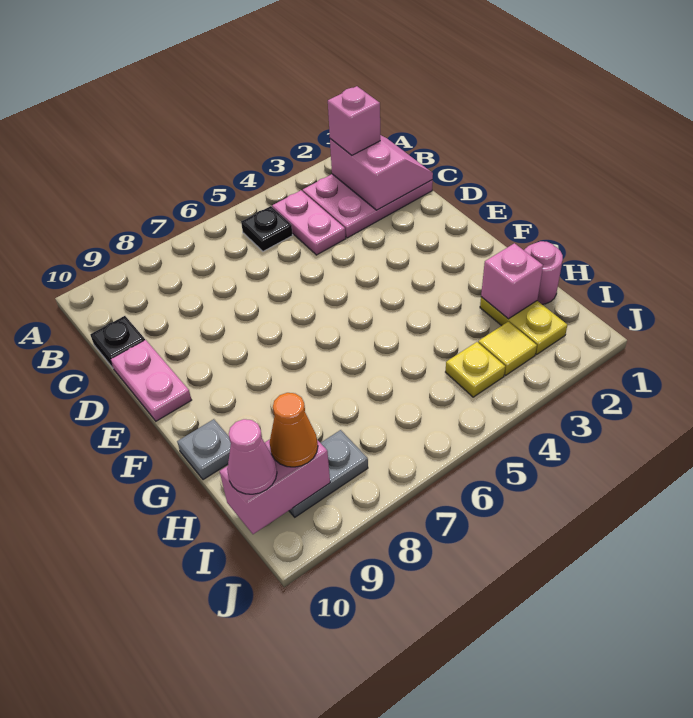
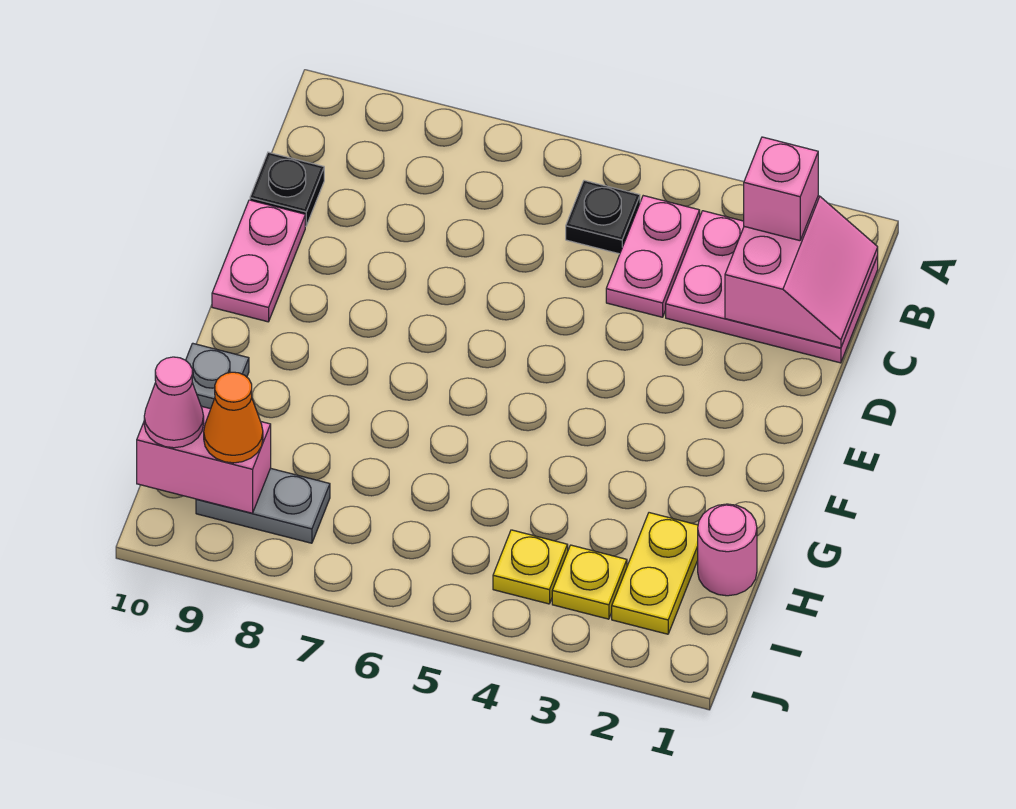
pink 1x1 brick [481,243,543,319] -> none
yellow 1x1 tile [478,322,537,376] -> yellow 1x1 plate [552,545,627,619]

